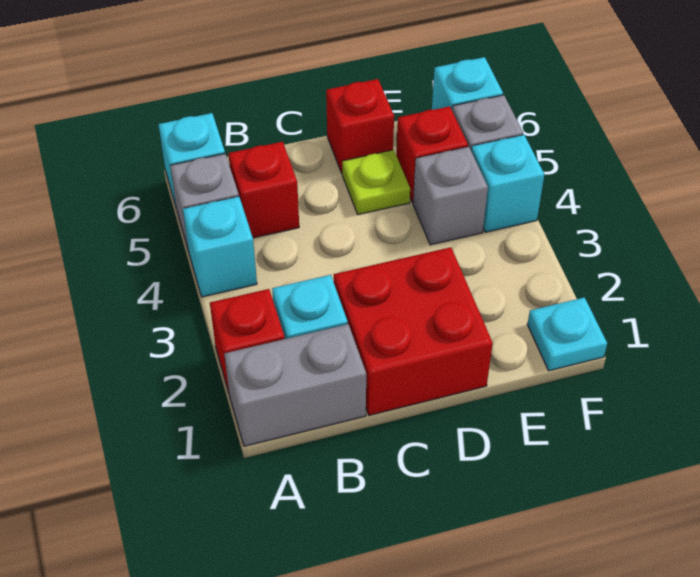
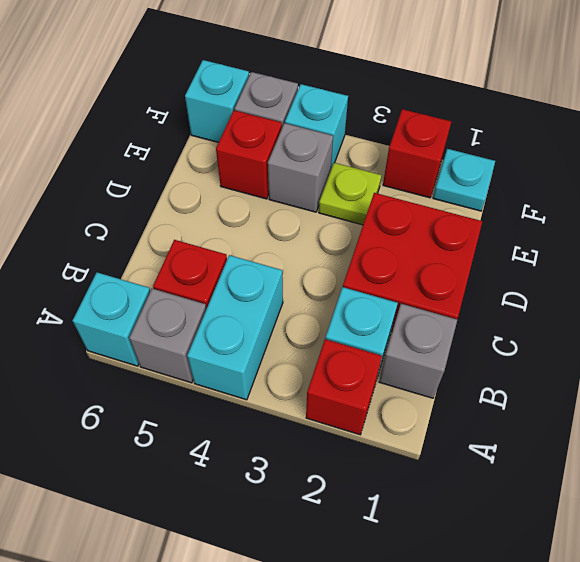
grey 1x2 brick [224,324,366,446] -> grey 1x1 brick [379,304,457,398]
cyan 1x1 brick [183,197,257,297] -> cyan 1x2 brick [187,255,283,400]
lime 1x1 plate [342,150,410,215] -> lime 1x1 plate moved to [319,163,382,225]
red 1x1 brick [326,79,394,173] -> red 1x1 brick moved to [383,109,451,198]

